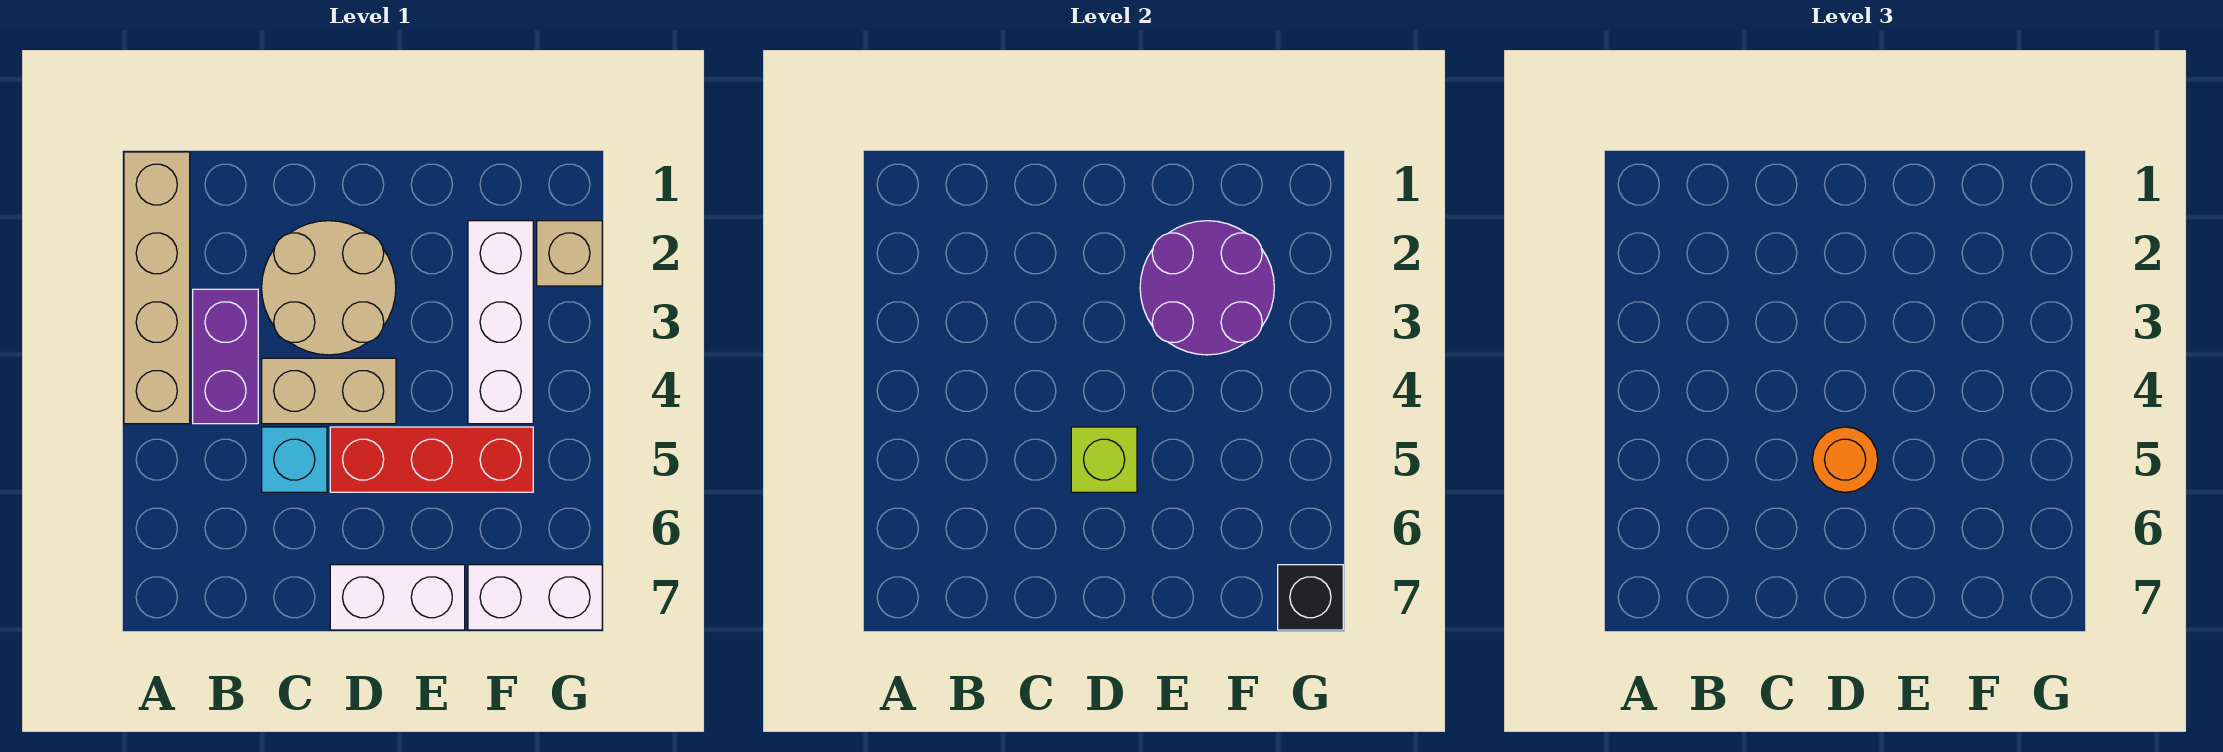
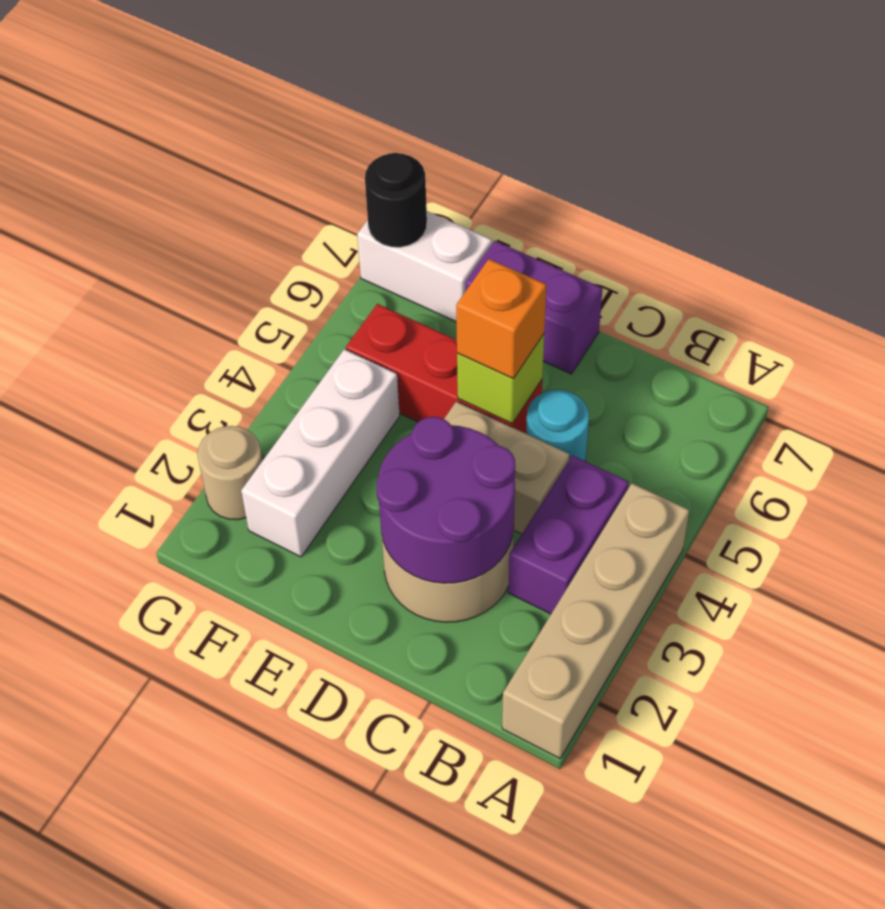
cyan 1x1 brick [262,427,327,492] -> cyan 1x1 round brick [526,390,589,461]
orange 1x1 round brick [1812,427,1878,492] -> orange 1x1 brick [456,259,546,379]
white 1x2 brick [330,565,465,630] -> purple 1x2 brick [465,241,603,374]
purple 2x2 round brick [1140,221,1274,355] -> purple 2x2 round brick moved to [377,417,515,583]
tan 1x1 brick [537,221,602,286] -> tan 1x1 round brick [197,426,262,520]
black 1x1 brick [1278,565,1343,630] -> black 1x1 round brick [365,153,427,247]

